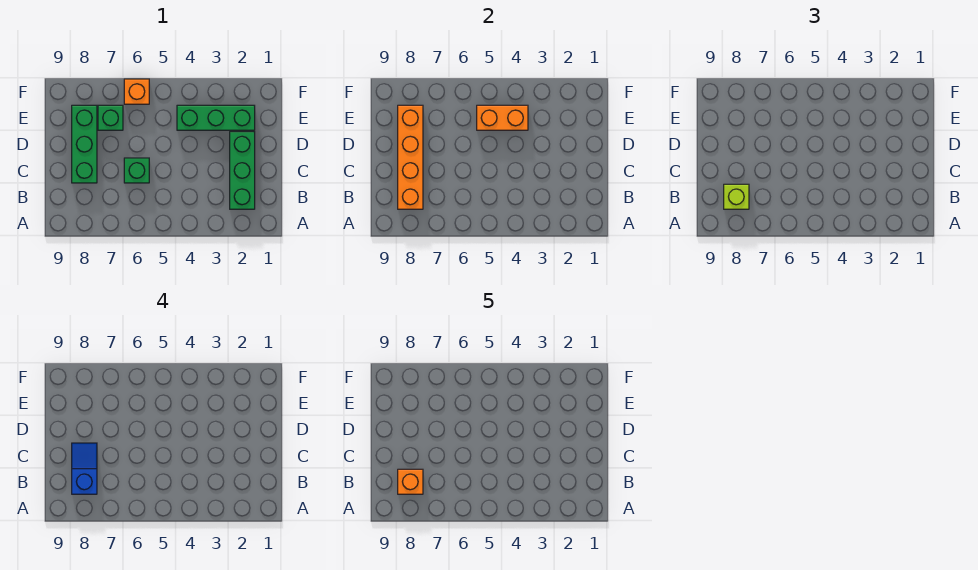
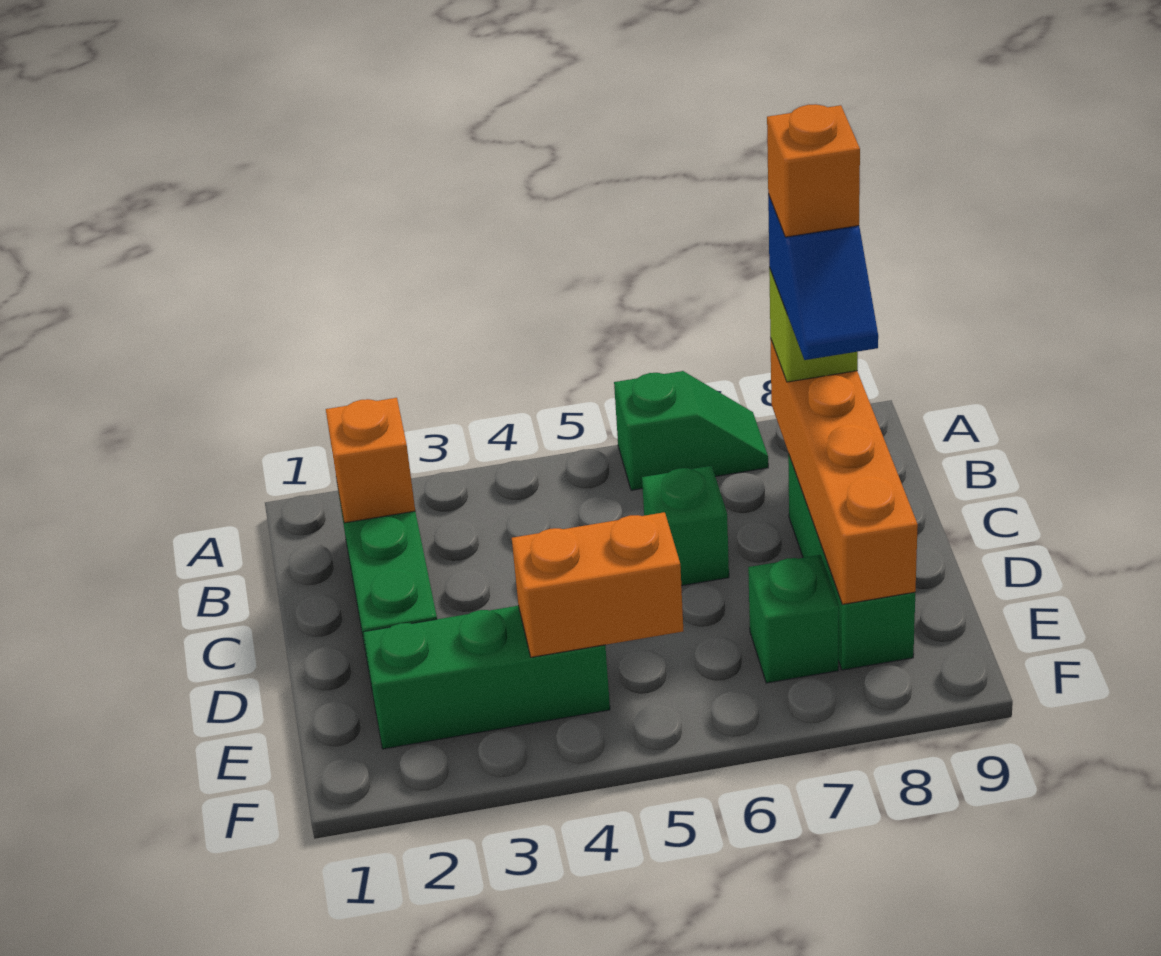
none -> green 1x2 slope [614,371,768,490]
orange 1x1 brick [124,79,149,104] -> orange 1x1 brick moved to [326,398,415,523]

